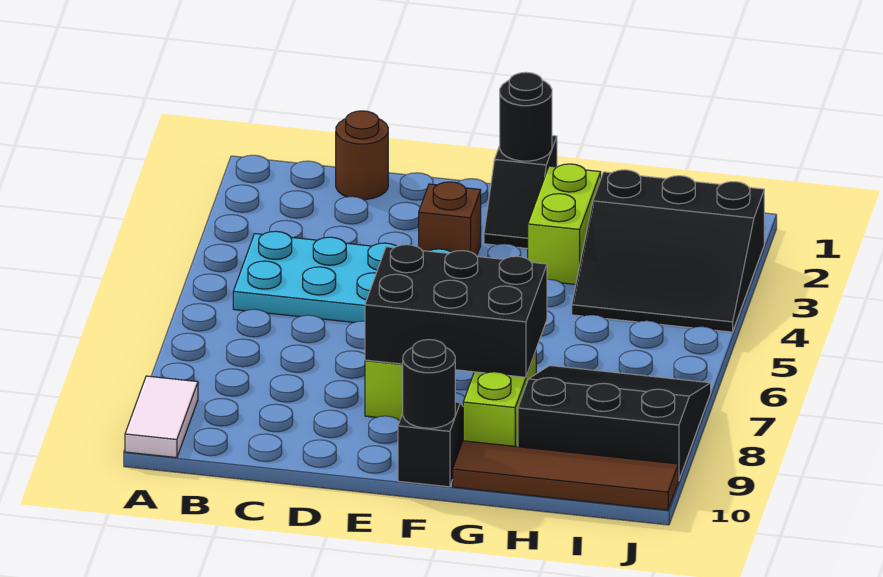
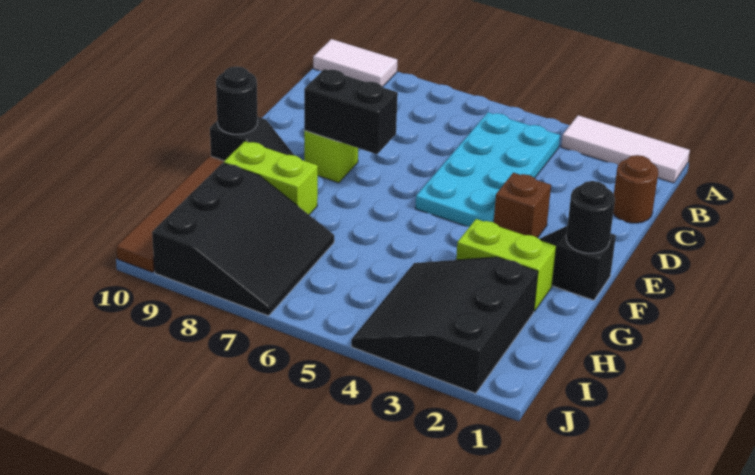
none -> white 1x3 tile [561,115,690,183]
black 2x3 brick [365,245,547,377] -> black 1x2 brick [304,69,398,154]

